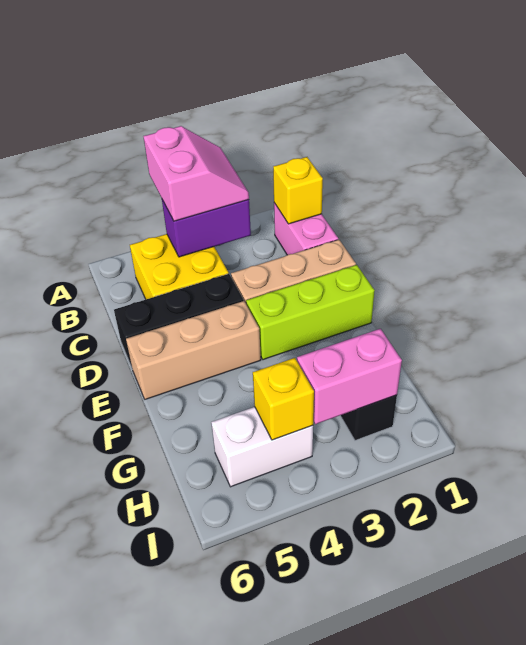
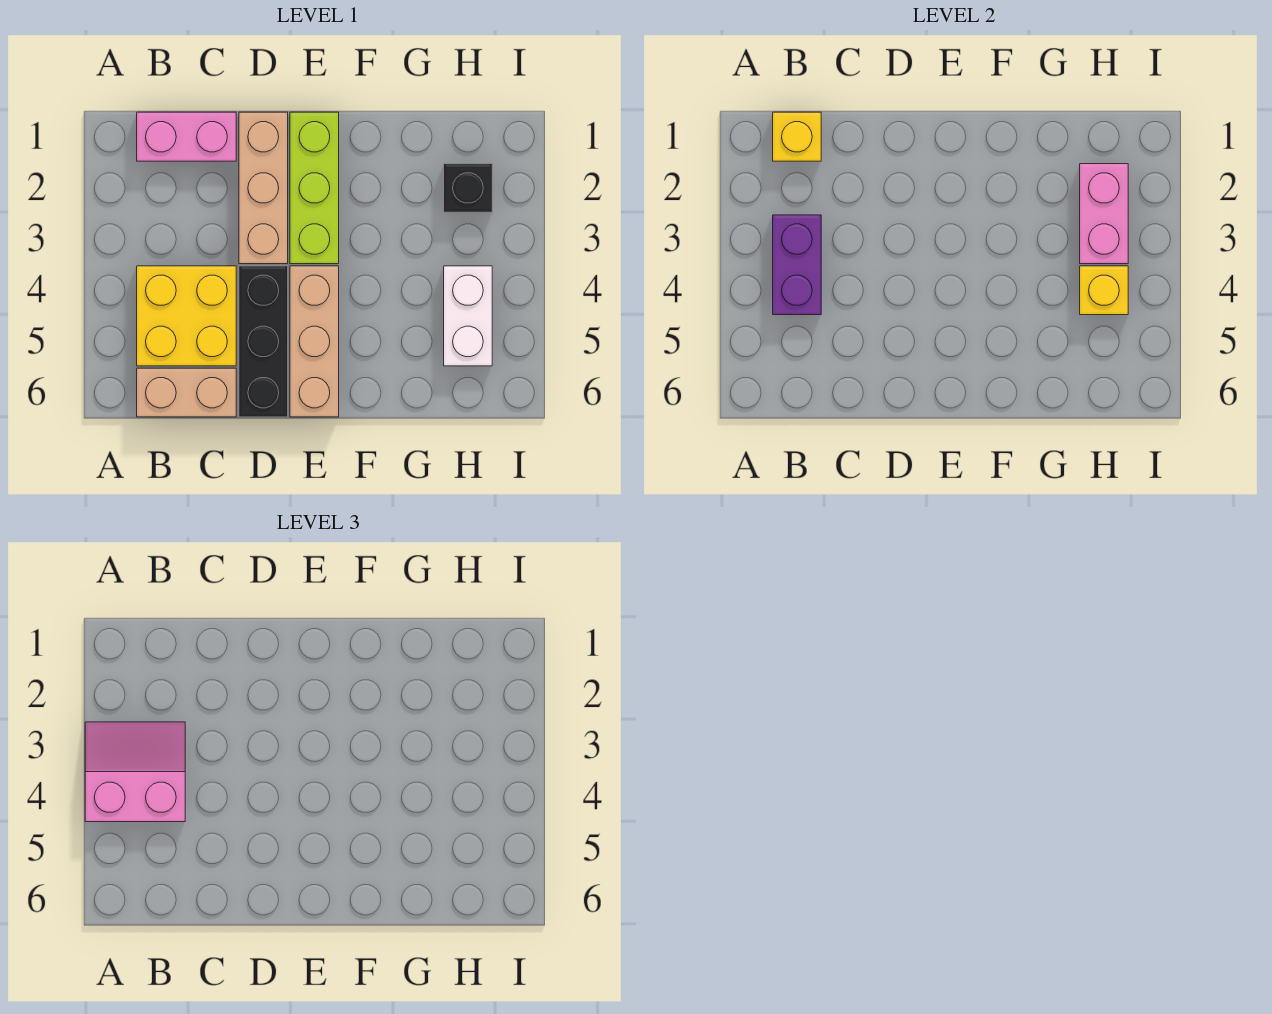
none -> tan 1x2 brick [137,368,236,417]

